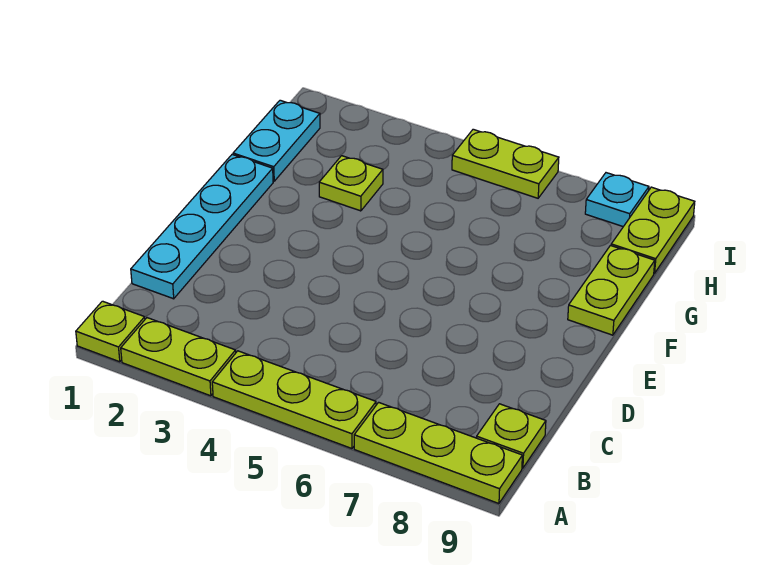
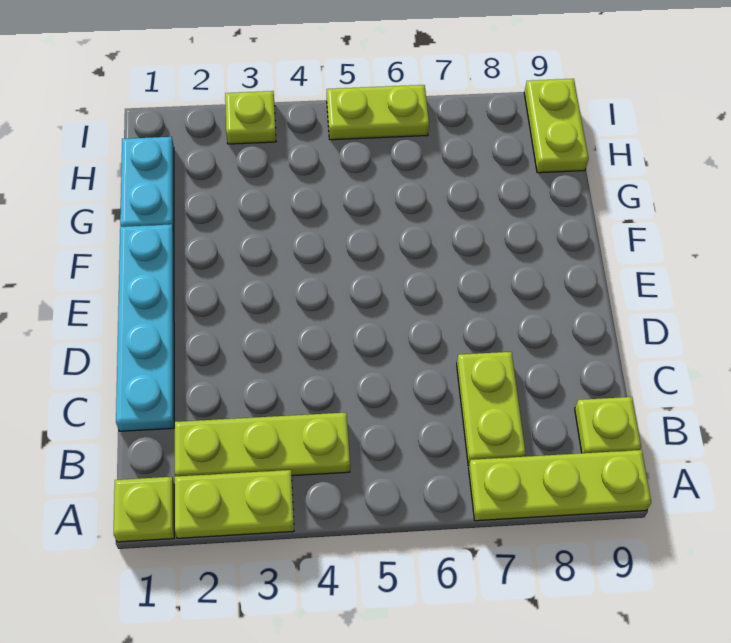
lime 1x3 plate [212,351,376,449] -> lime 1x3 plate moved to [175,413,350,476]
lime 1x2 plate [568,246,655,335] -> lime 1x2 plate moved to [457,352,526,466]
lime 1x1 plate [319,156,383,211] -> lime 1x1 plate moved to [225,91,276,144]
cyan 1x1 plate [585,173,649,227] -> none

